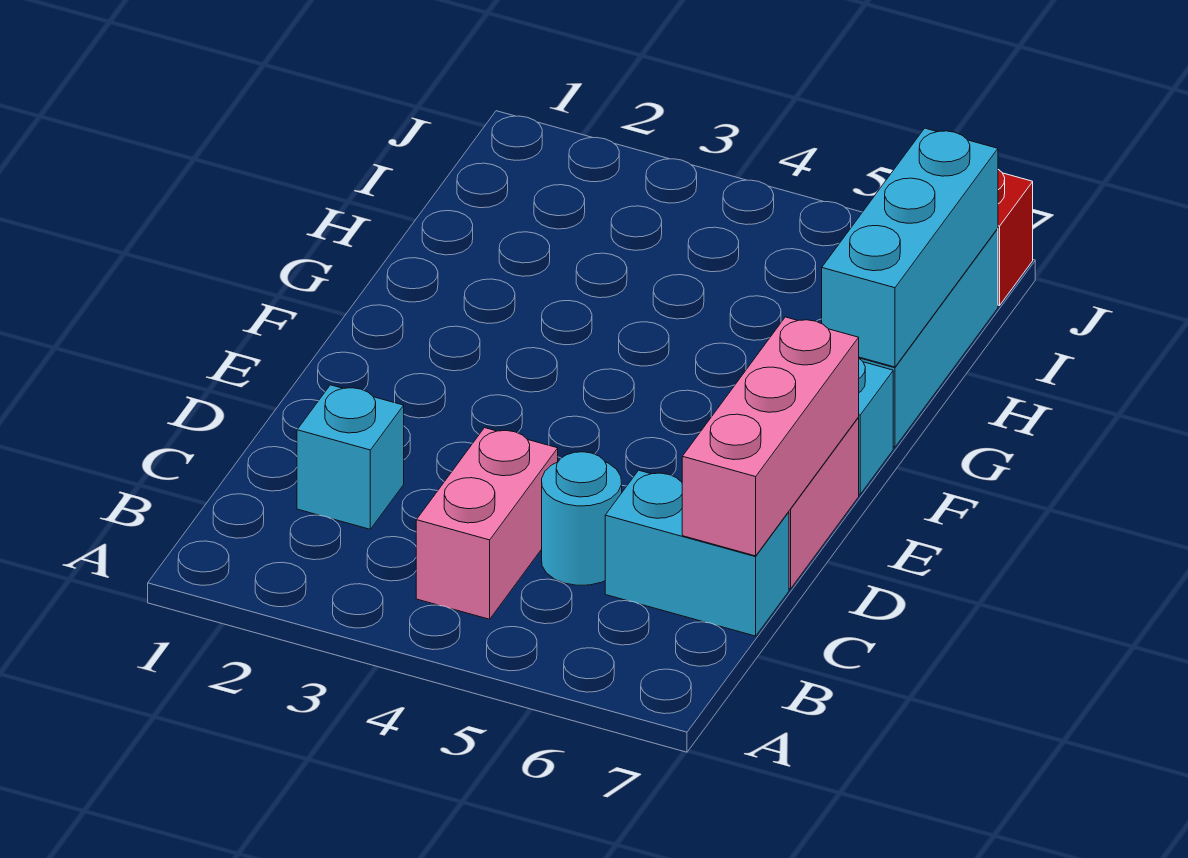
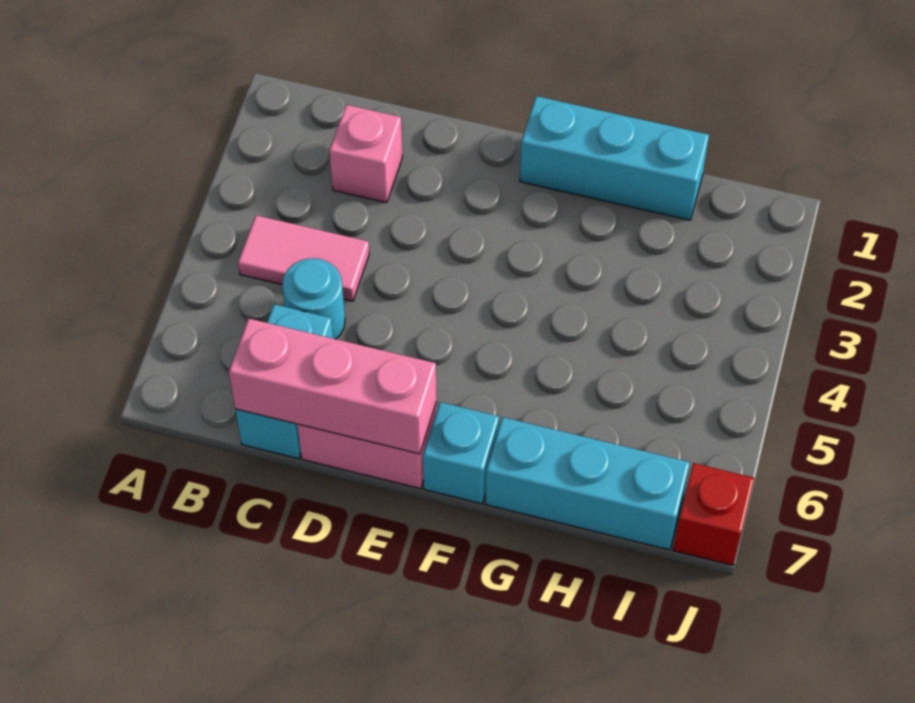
pink 1x2 brick [416,428,558,619] -> pink 1x2 tile [238,215,369,301]
cyan 1x1 brick [297,385,404,529] -> pink 1x1 brick [329,105,402,203]
cyan 1x3 brick [822,128,998,367] -> cyan 1x3 brick moved to [520,96,709,220]

